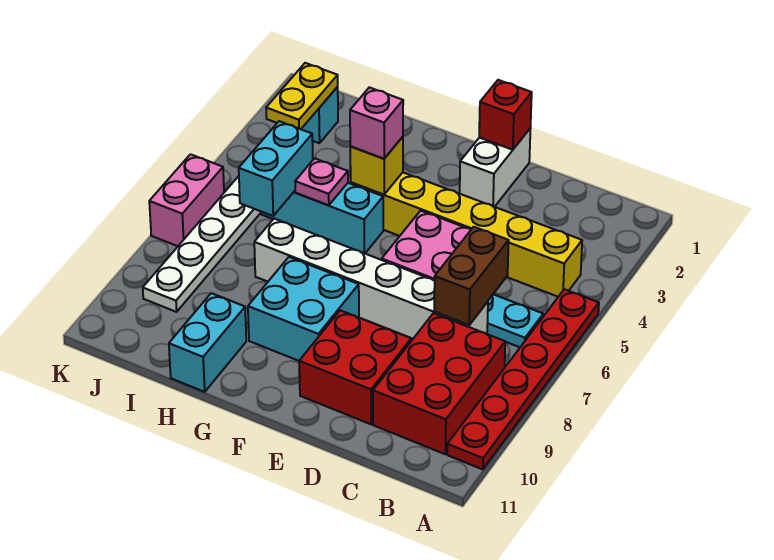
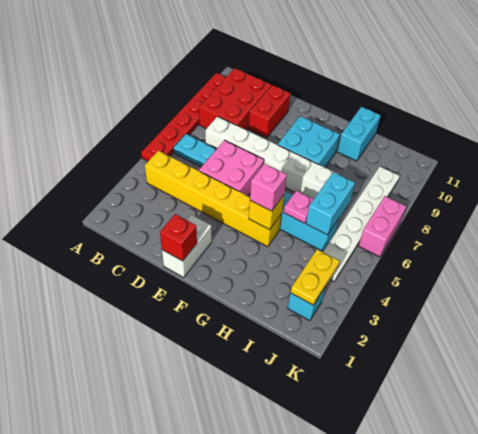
brown 1x2 brick [434,227,509,325] -> none
red 2x2 brick [299,310,411,424] -> red 1x2 brick [249,85,290,138]

